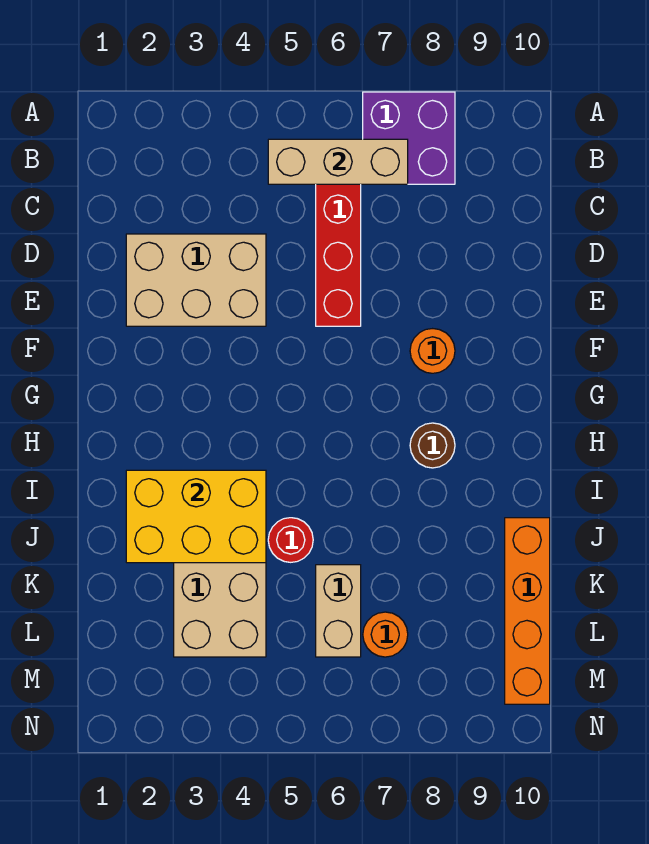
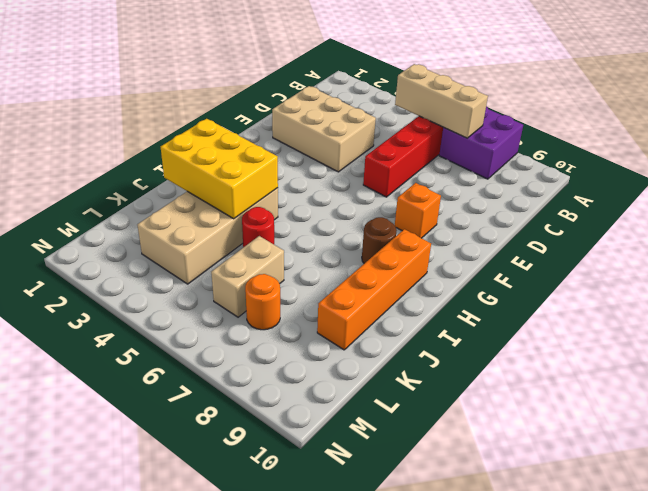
orange 1x1 round brick [410,329,455,373] -> orange 1x1 brick [395,183,441,238]
orange 1x4 brick [505,518,550,704] -> orange 1x4 brick moved to [317,229,431,350]

